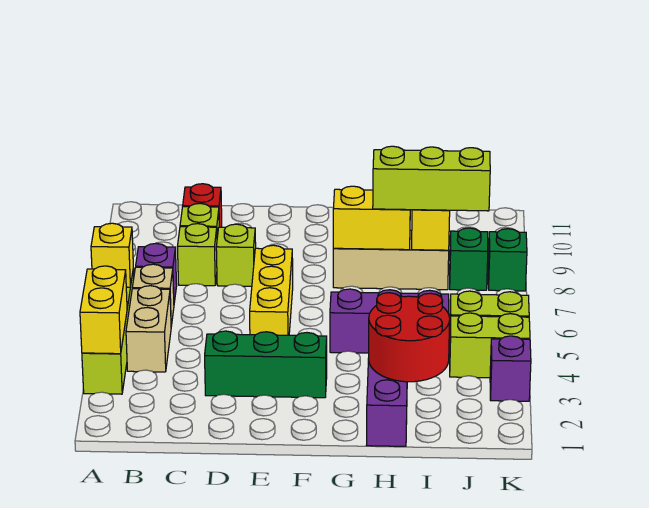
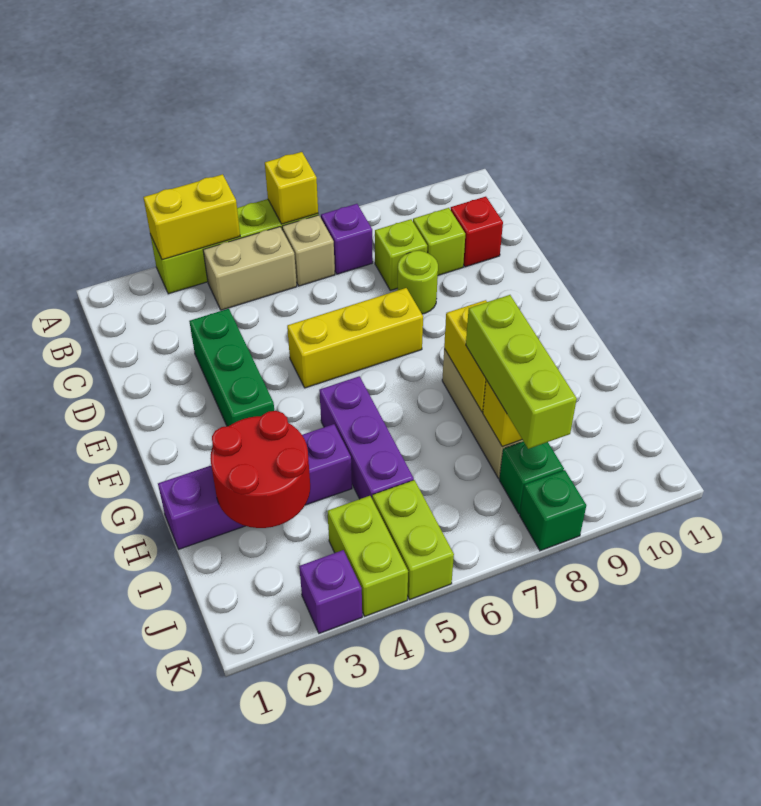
lime 1x1 brick [216,224,256,286] -> lime 1x1 round brick [397,251,438,314]

